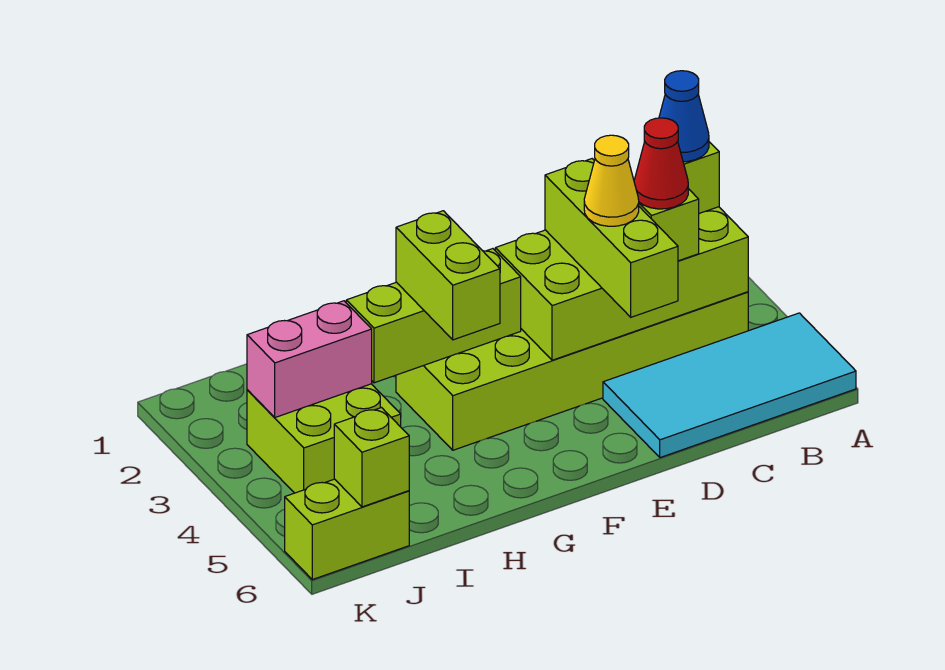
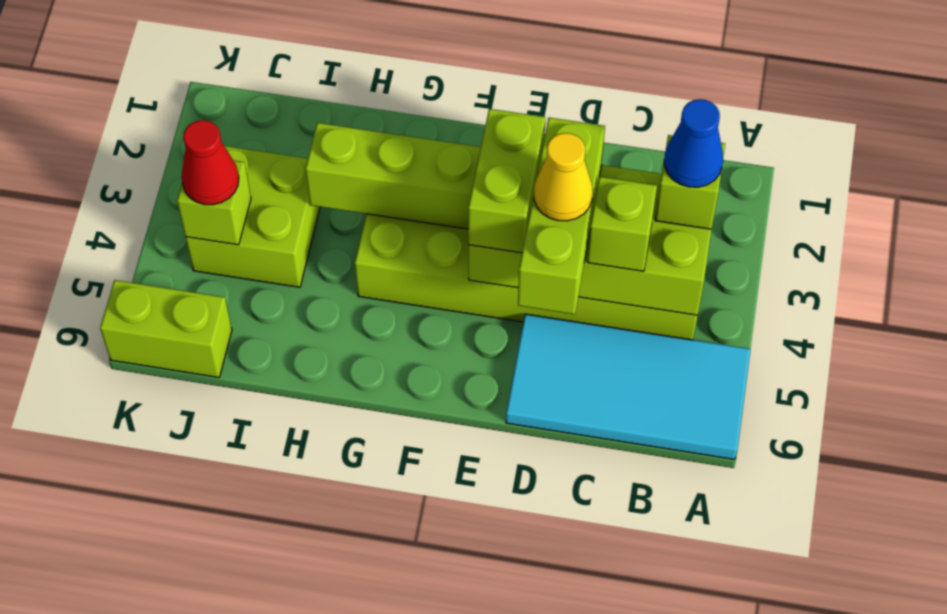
red 1x1 cone [634,118,688,209] -> red 1x1 cone moved to [181,120,239,205]
lime 1x2 brick [396,211,500,340] -> lime 1x2 brick moved to [468,109,545,253]
pink 1x2 brick [247,301,372,417] -> none
lime 1x1 brick [334,408,409,507] -> lime 1x1 brick moved to [177,160,251,245]

